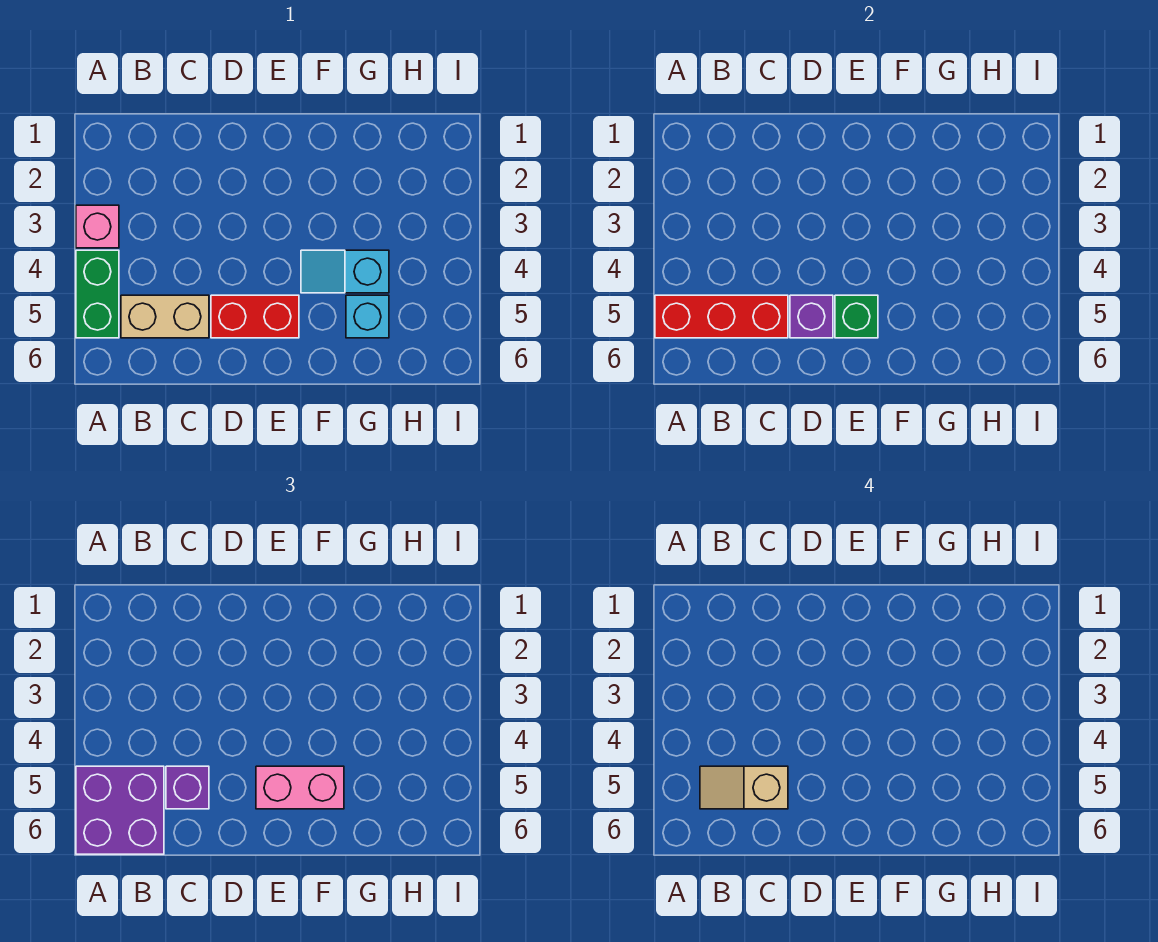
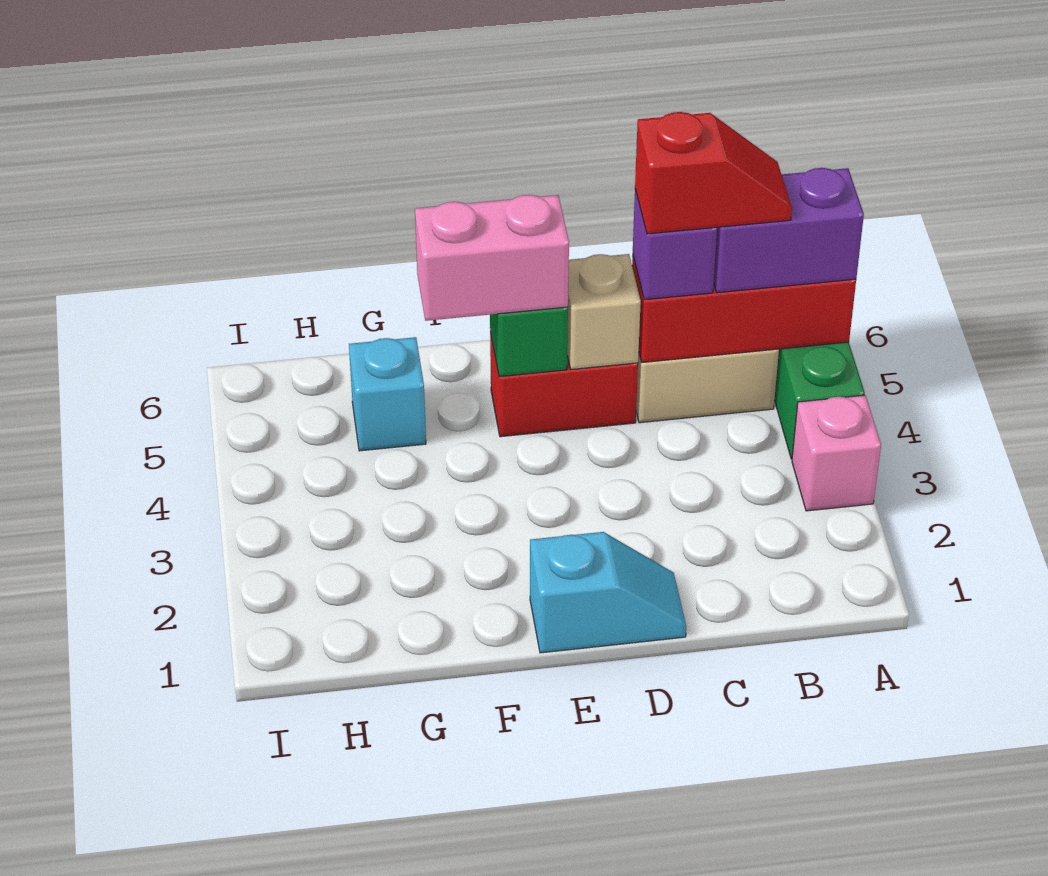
purple 2x2 brick [76,766,164,854] -> purple 1x2 brick [714,168,864,293]
tan 1x2 slope [700,766,788,809] -> red 1x2 slope [635,112,792,234]
purple 1x1 brick [790,295,833,338] -> tan 1x1 brick [567,254,641,369]
cyan 1x2 slope [301,250,389,293] -> cyan 1x2 slope moved to [530,532,686,653]

